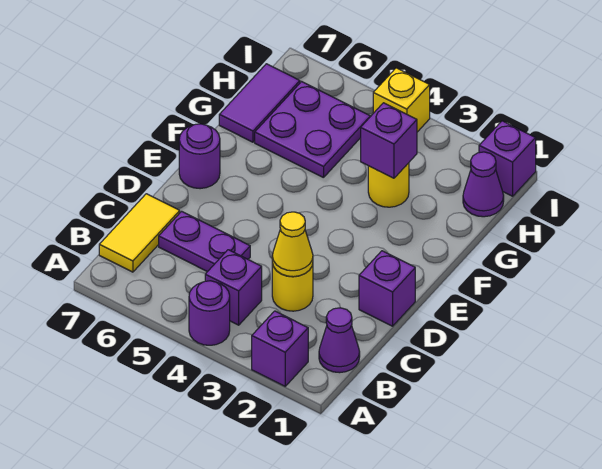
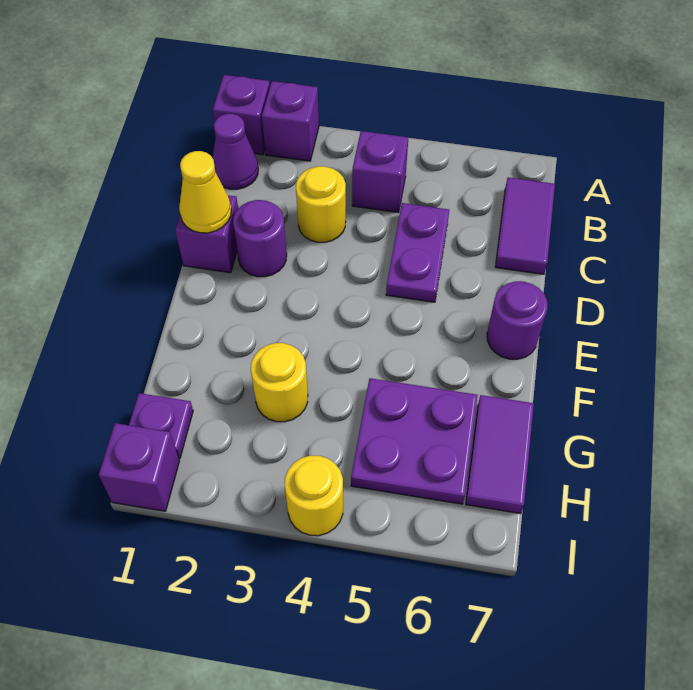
purple 1x1 round brick [189,281,230,345] -> purple 1x1 round brick moved to [233,200,287,277]
yellow 1x2 tile [99,194,180,272] -> purple 1x2 tile [495,178,555,274]
yellow 1x1 cone [272,212,313,277] -> yellow 1x1 cone moved to [179,151,231,233]
purple 1x2 plate [159,211,250,272] -> purple 1x2 plate turned to [386,203,449,302]
purple 1x1 brick [361,103,417,178] -> purple 1x1 brick moved to [213,75,270,155]
purple 1x1 cone [463,152,504,217] -> purple 1x1 plate [129,393,193,459]
yellow 1x1 brick [373,68,430,132] -> yellow 1x1 round brick [285,456,343,536]

